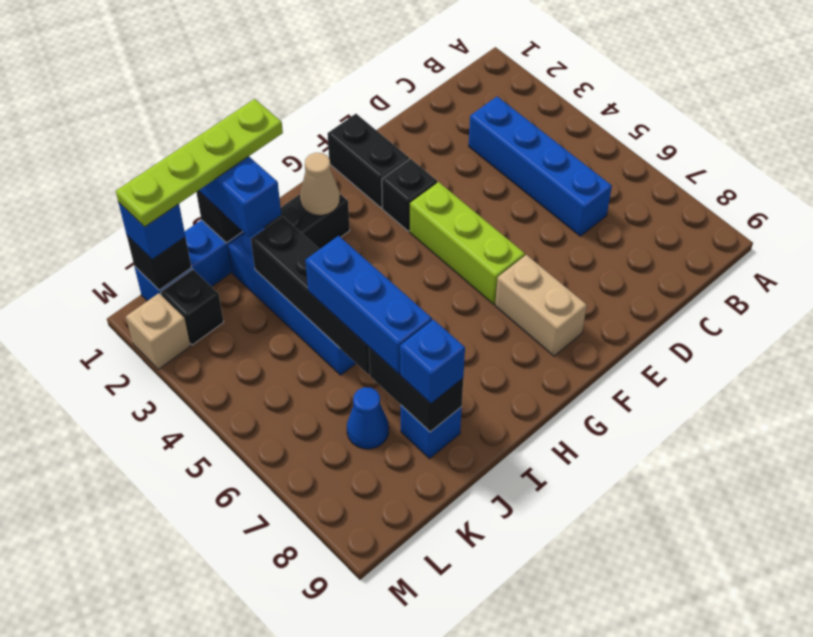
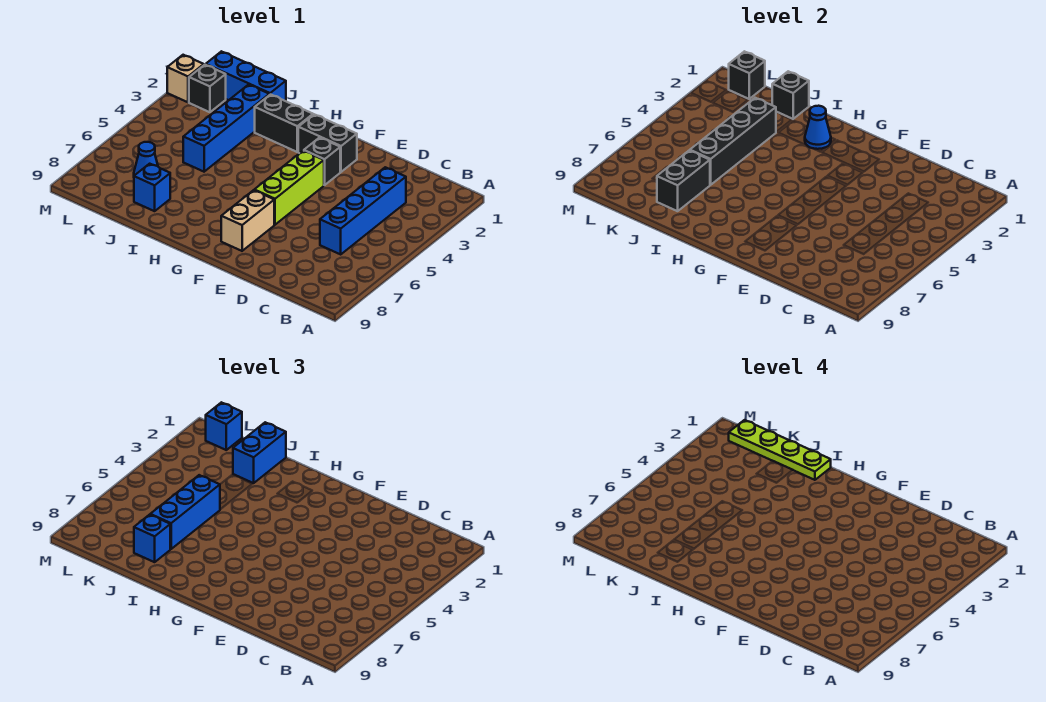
black 1x2 brick [327,114,409,208] -> black 1x2 brick turned to [298,114,357,172]
tan 1x1 cone [300,153,340,215] -> blue 1x1 cone [805,106,831,149]

